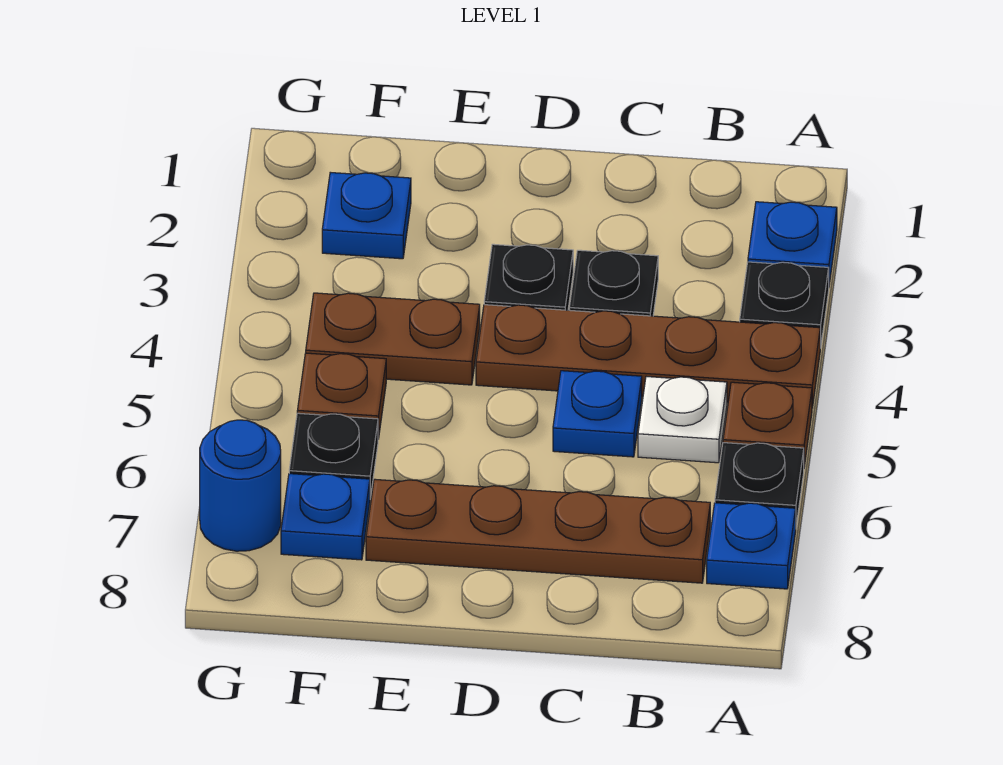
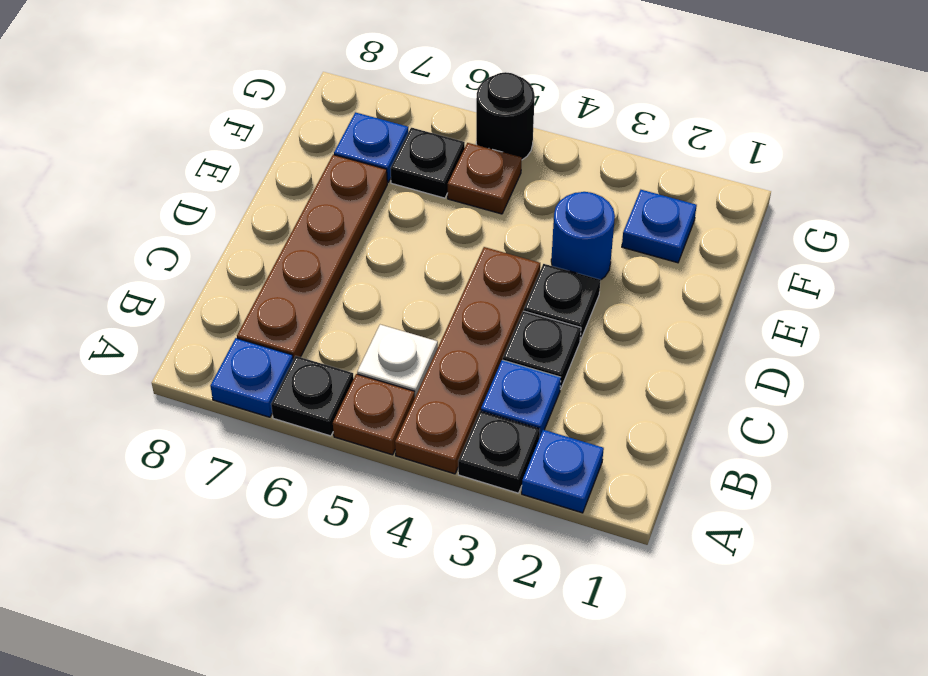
blue 1x1 plate [553,371,642,457] -> blue 1x1 plate moved to [481,360,561,438]
brown 1x2 plate [306,293,480,385] -> none
none -> black 1x1 round brick [476,72,535,160]
blue 1x1 round brick [200,420,281,551] -> blue 1x1 round brick moved to [551,192,615,280]

